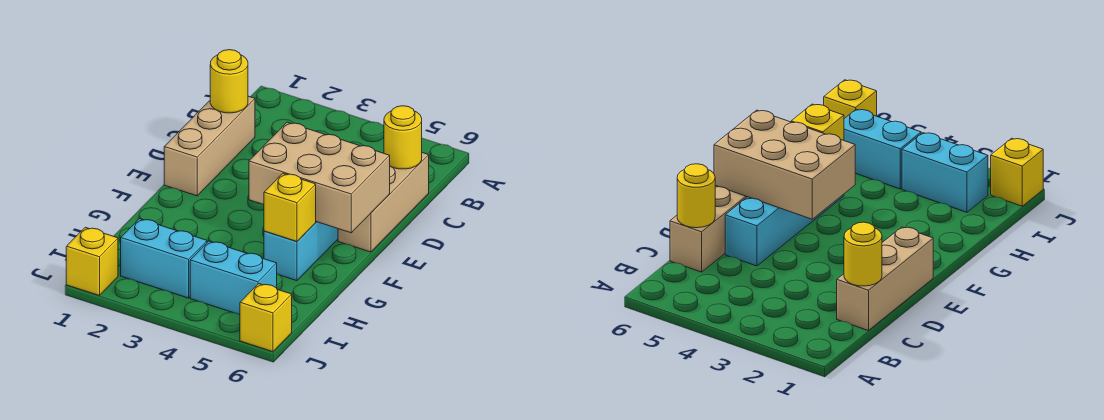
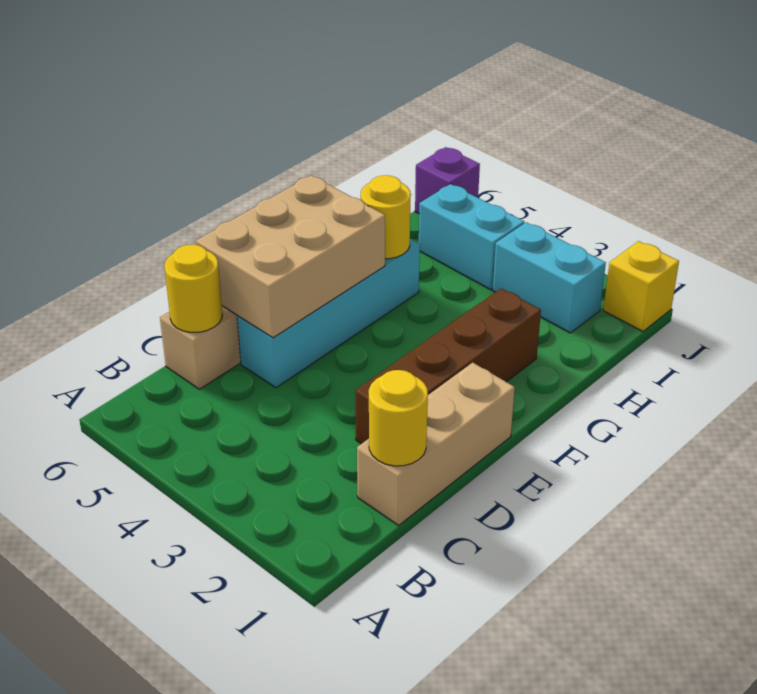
none -> brown 1x4 brick [355,288,541,444]
tan 2x3 brick [249,122,390,233] -> tan 2x3 brick turned to [196,175,385,338]
yellow 1x1 brick [264,173,316,241] -> yellow 1x1 round brick [361,175,411,259]
yellow 1x1 brick [240,284,292,352] -> purple 1x1 brick [415,147,480,213]

